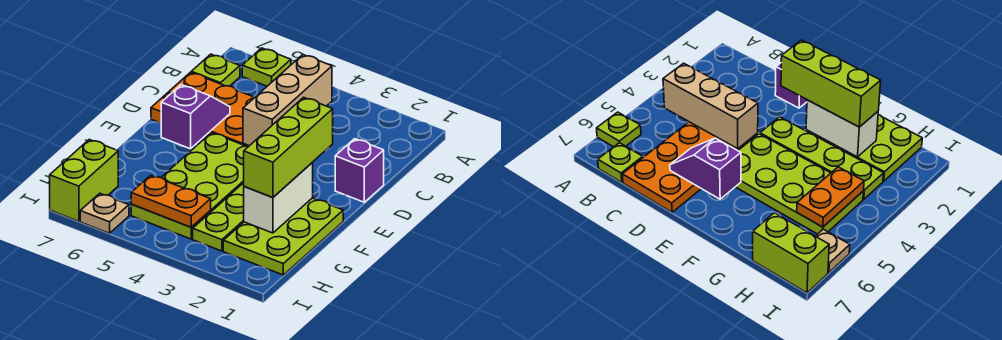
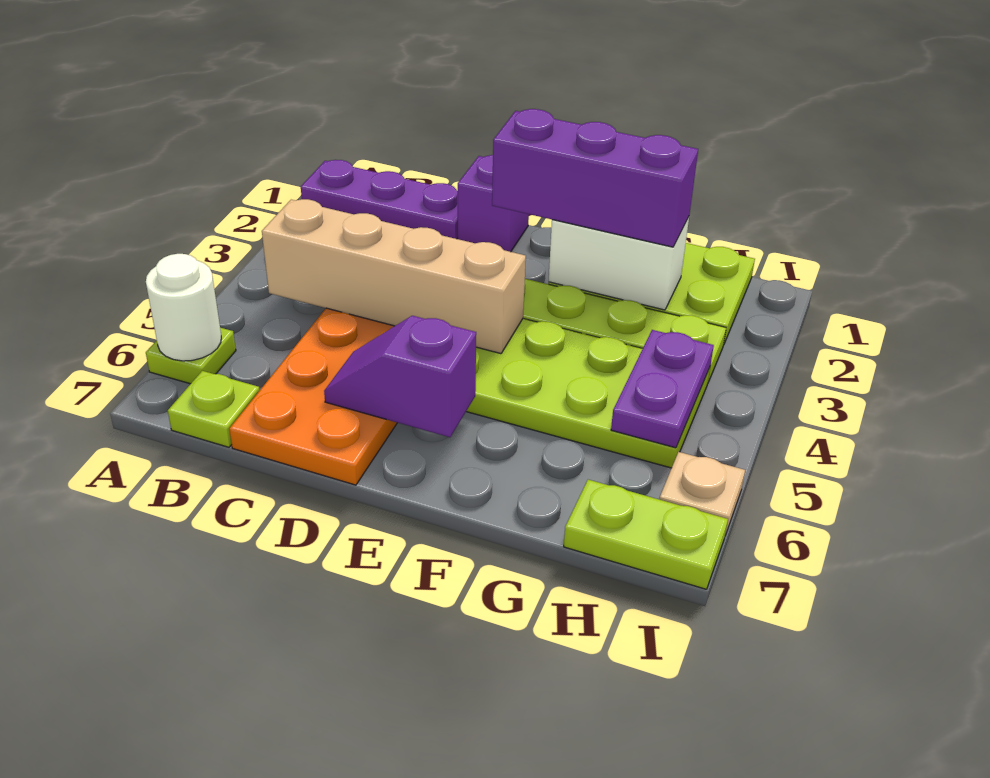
none -> purple 1x3 plate [301,160,458,239]
none -> white 1x1 round brick [146,254,221,361]
tan 1x3 brick [243,55,332,146] -> tan 1x4 brick [262,199,526,354]
lime 1x3 brick [244,97,333,198] -> purple 1x3 brick [492,109,698,247]
orange 1x2 plate [131,175,211,227] -> purple 1x2 plate [611,330,714,448]
lime 1x2 brick [50,140,118,221] -> lime 1x2 plate [564,480,728,589]

